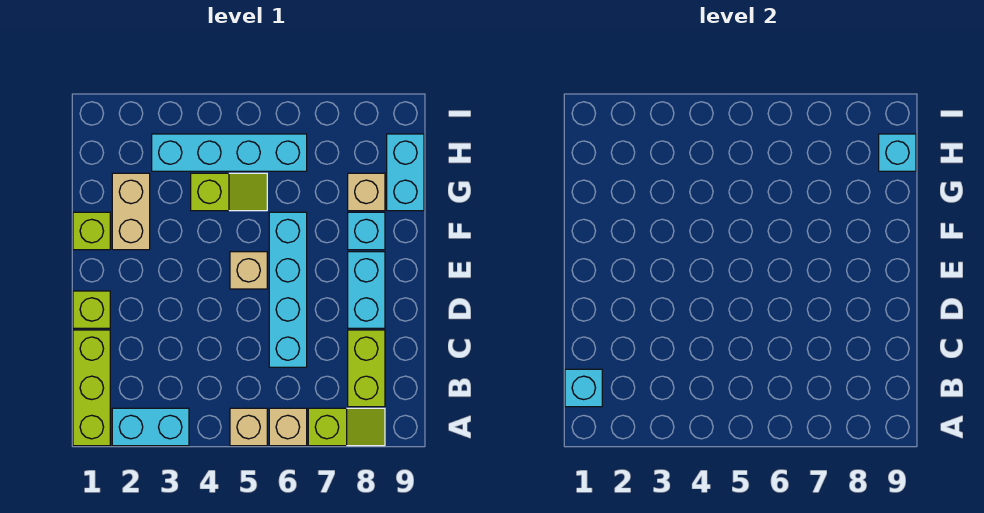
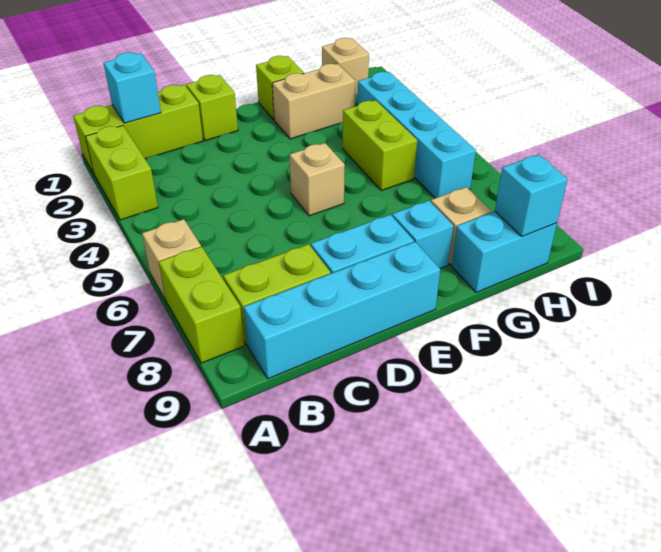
cyan 1x2 brick [112,408,189,446] -> lime 1x2 brick [85,125,158,220]
tan 1x1 brick [230,408,267,446] -> tan 1x1 brick moved to [322,38,369,94]
lime 1x2 slope [308,408,385,446] -> lime 1x2 brick [159,247,244,363]
cyan 1x4 brick [269,212,307,367] -> cyan 1x4 brick moved to [244,242,440,379]
lime 1x2 slope [191,173,267,211] -> lime 1x2 brick [343,100,417,190]

